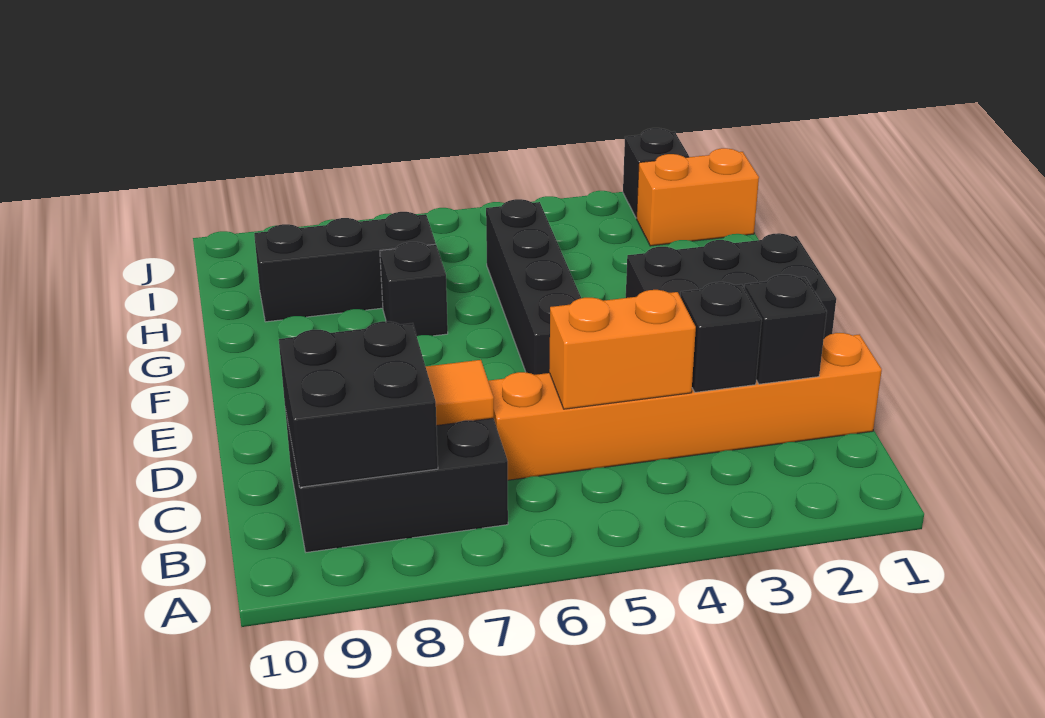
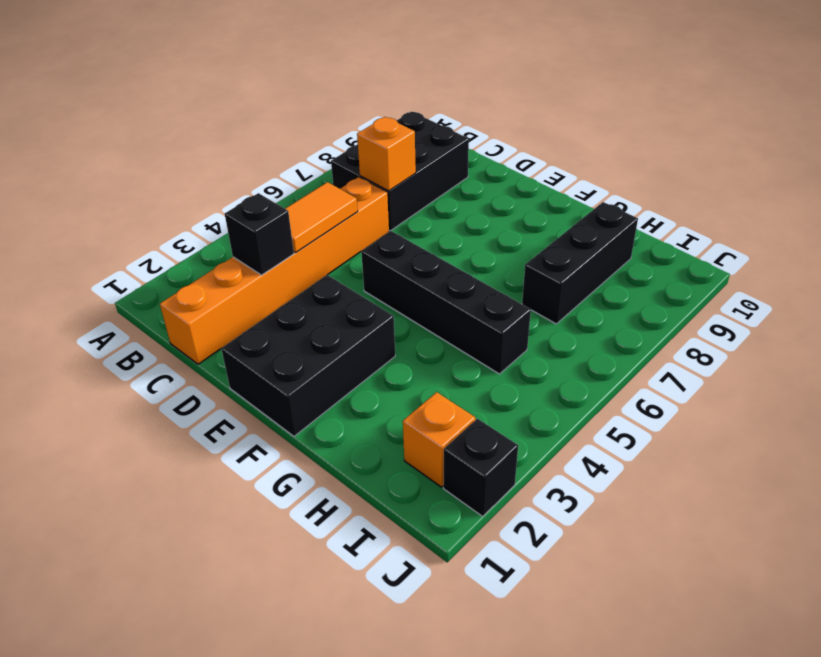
black 2x2 brick [279,321,438,487] -> none
black 1x1 brick [745,275,827,384] -> none
orange 1x2 brick [549,290,696,409] -> orange 1x2 tile [285,182,358,252]
orange 1x1 tile [426,360,494,426] -> orange 1x1 brick [357,117,416,191]
black 1x1 brick [380,242,448,336] -> none
orange 1x2 brick [637,148,759,246] -> orange 1x1 brick [403,392,475,487]

